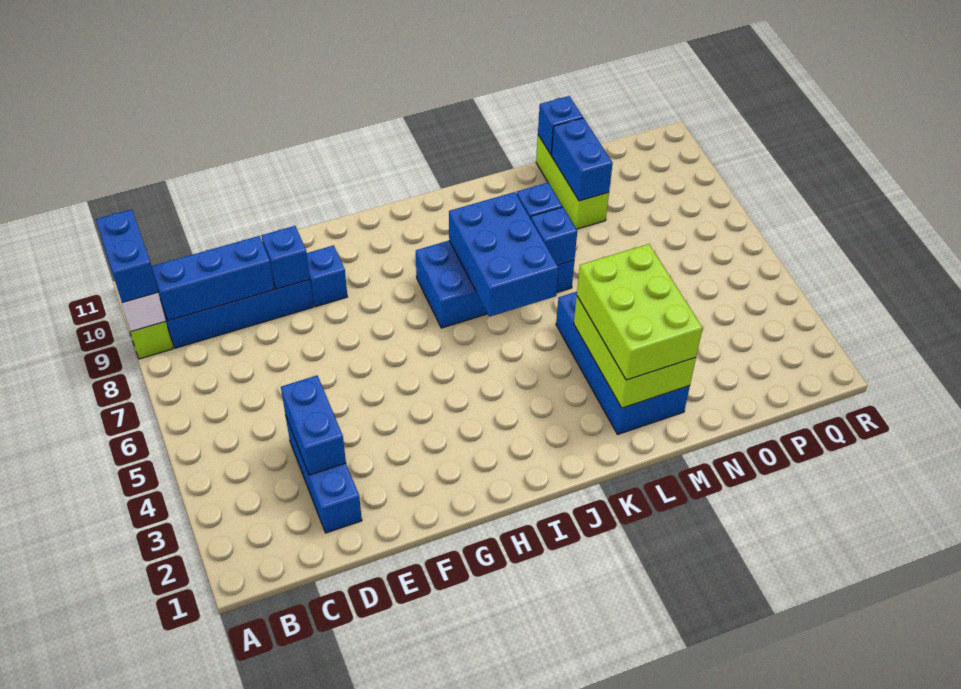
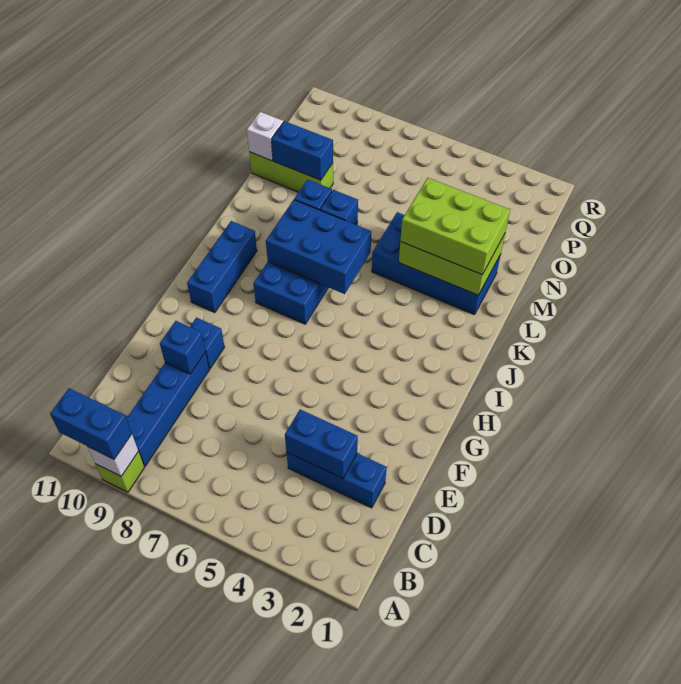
blue 1x3 brick [152,236,274,321] -> blue 1x3 brick moved to [187,221,257,313]
blue 1x1 brick [538,96,583,155] -> white 1x1 brick [247,112,283,161]

